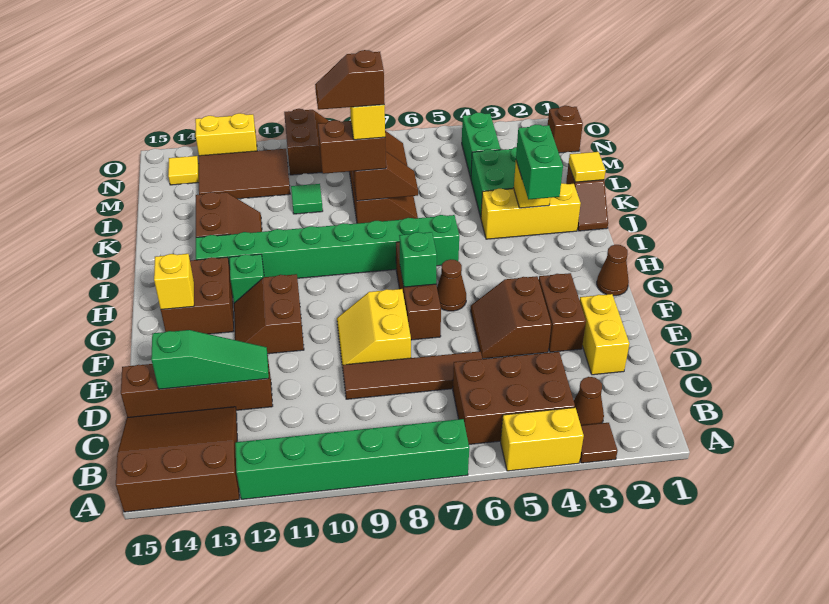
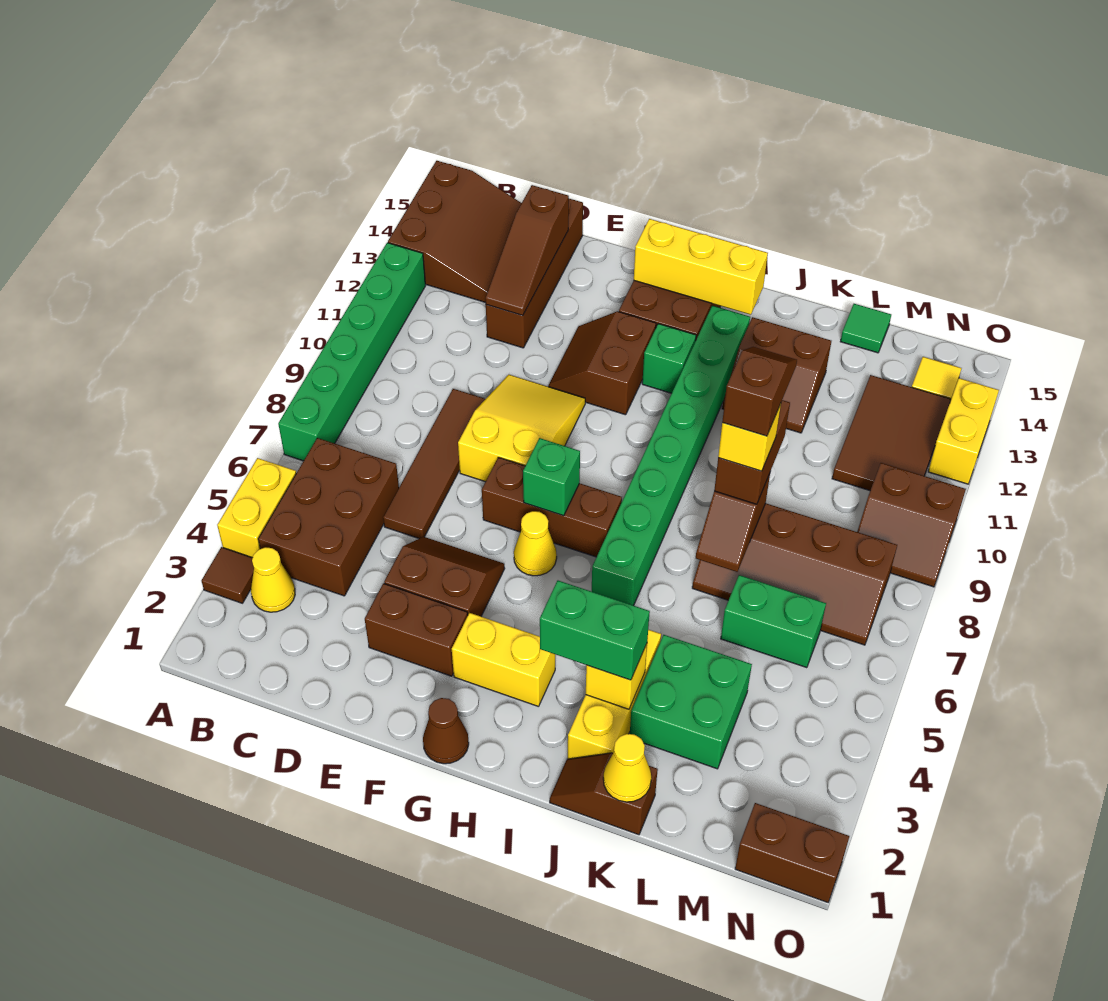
brown 1x1 cone [574,377,604,425] -> yellow 1x1 cone [251,547,295,612]
yellow 1x2 brick [580,294,629,375] -> yellow 1x2 brick moved to [452,613,555,707]
green 1x3 slope [151,330,269,389] -> brown 1x3 slope [485,185,569,316]
yellow 2x2 slope [337,289,411,368] -> yellow 2x3 slope [458,375,585,482]
brown 2x2 slope [234,274,304,354] -> brown 2x2 slope turned to [549,311,656,415]
brown 1x1 cone [437,259,466,311] -> yellow 1x1 cone [514,511,557,576]
yellow 1x1 brick [154,254,194,309] -> yellow 1x3 brick [634,219,768,315]
yellow 1x1 tile [569,152,606,182] -> yellow 1x1 cone [603,734,651,802]
green 1x1 tile [291,184,323,214] -> green 1x1 tile moved to [840,304,891,353]
green 1x2 brick [462,113,500,178] -> green 1x2 brick moved to [721,575,826,668]
brown 1x1 brick [548,106,583,153] -> brown 1x2 brick [735,803,849,903]

